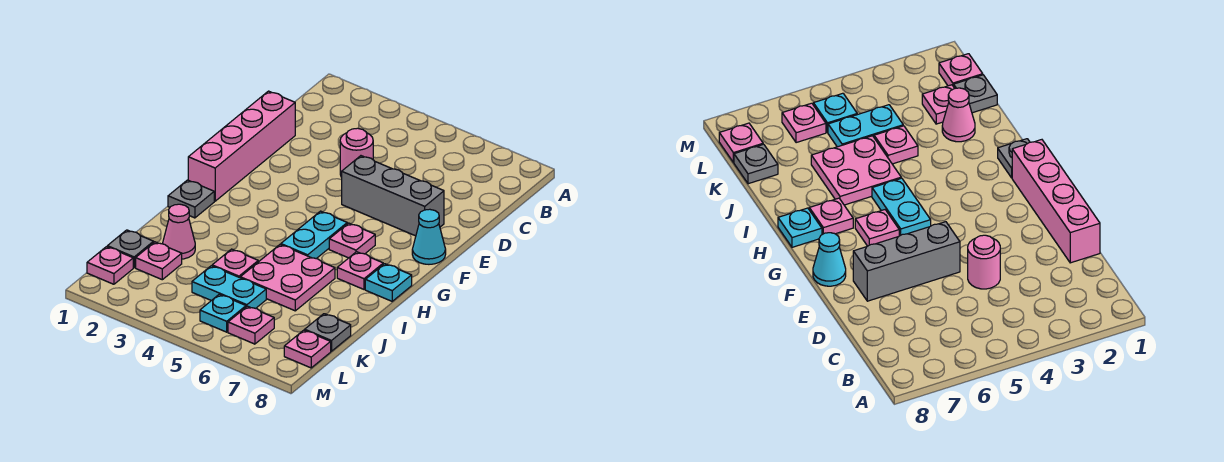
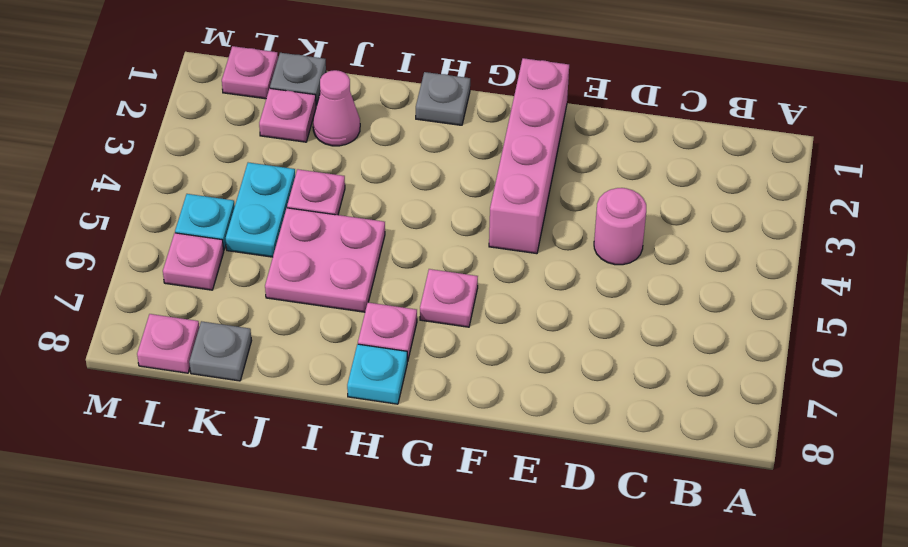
pink 1x4 brick [188,91,295,201] -> pink 1x4 brick turned to [489,58,569,254]
grey 1x3 brick [342,156,444,236] -> none
cyan 1x1 cone [412,209,446,264] -> none
cyan 1x2 plate [281,211,347,259] -> none

